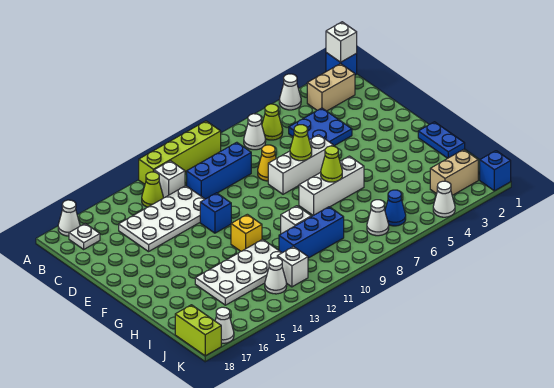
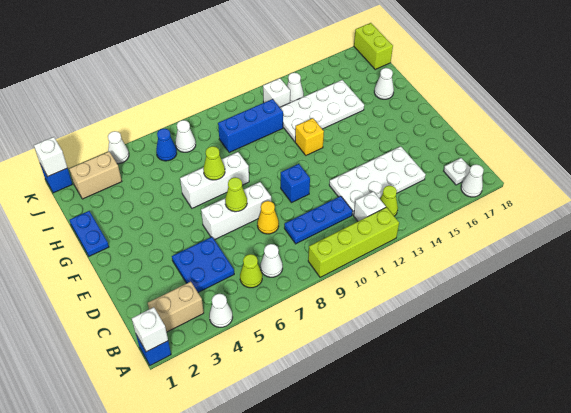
blue 1x3 brick [187,142,251,199] -> blue 1x3 plate [284,196,353,244]
blue 1x1 brick [200,193,231,233] -> blue 1x1 brick moved to [281,164,310,203]
white 1x1 brick [281,206,311,234] -> white 1x1 brick moved to [34,137,67,176]
white 1x1 cone [215,307,234,343] -> white 1x1 cone moved to [374,68,394,99]

